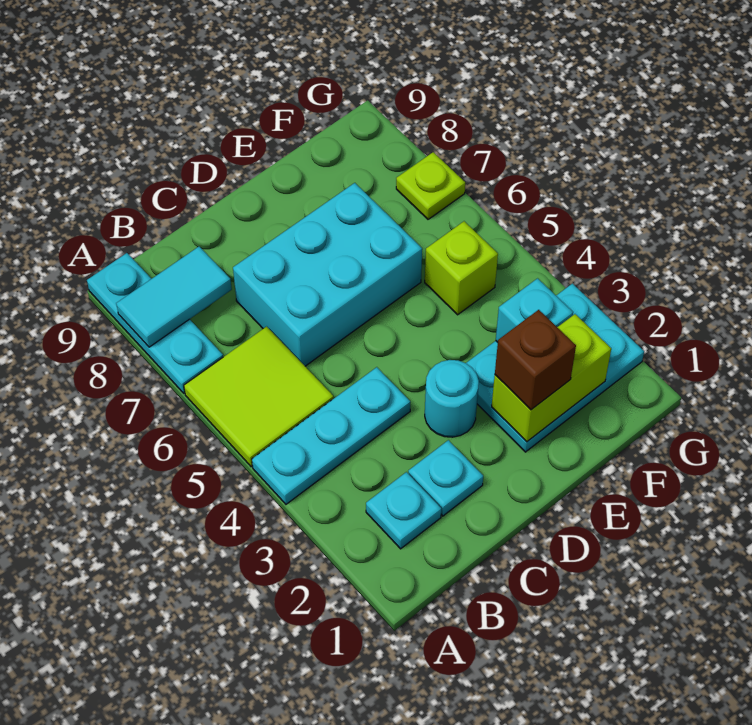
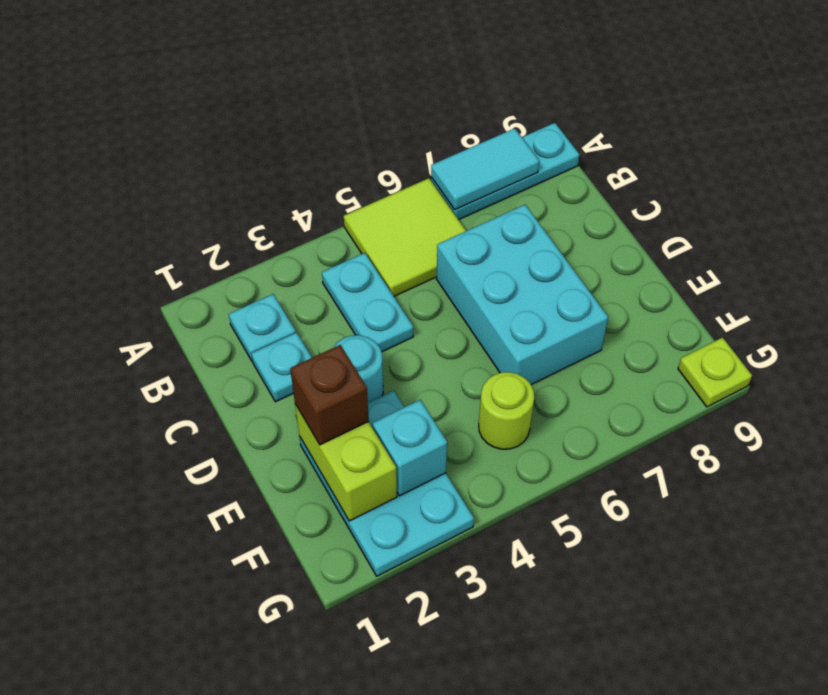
cyan 1x3 plate [252,367,410,504] -> cyan 1x2 plate [322,253,413,352]
cyan 1x2 tile [116,247,232,347] -> cyan 1x2 tile turned to [431,128,539,210]
lime 1x1 brick [425,221,498,315] -> lime 1x1 round brick [479,372,534,449]
lime 1x1 plate [396,152,465,219] -> lime 1x1 plate moved to [678,338,752,407]

